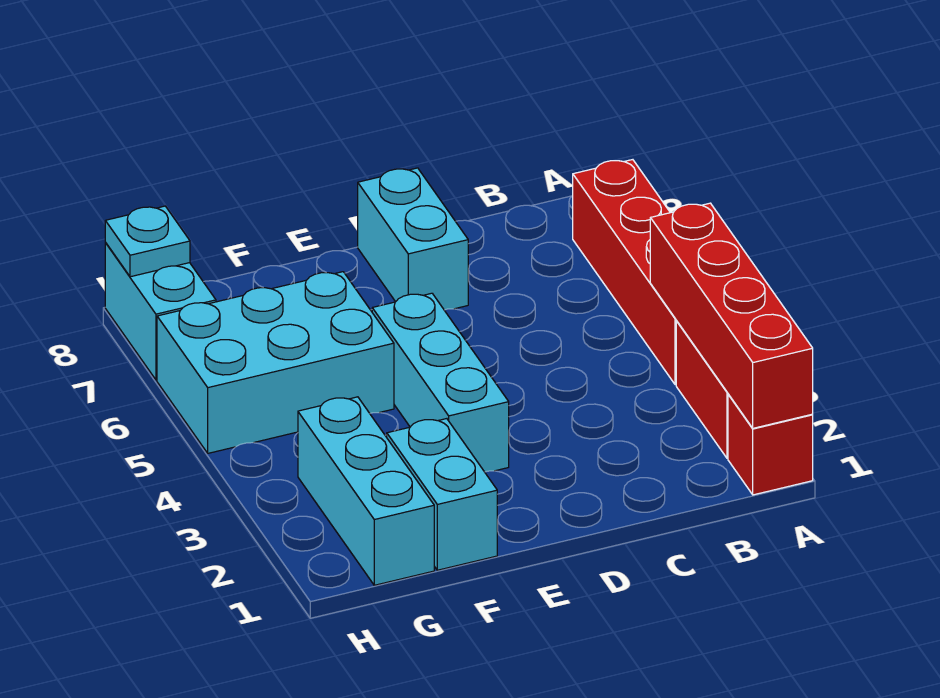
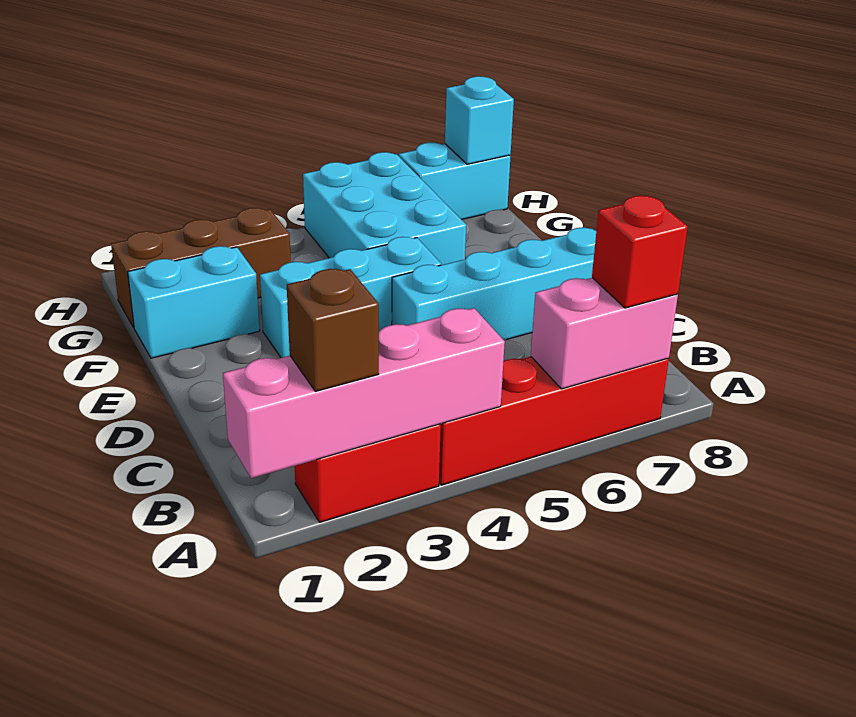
red 1x1 brick [728,394,813,495] -> red 1x1 brick moved to [592,196,688,308]
red 1x4 brick [650,203,813,428] -> pink 1x4 brick [223,308,505,478]
none -> brown 1x1 brick [287,269,379,391]
none -> pink 1x2 brick [531,278,678,389]
cyan 1x2 brick [358,168,468,310] -> cyan 1x4 brick [392,228,596,340]
cyan 1x3 brick [298,397,434,585] -> brown 1x3 brick [111,208,291,327]
cyan 1x1 plate [105,206,190,277] -> cyan 1x1 brick [445,76,514,164]

